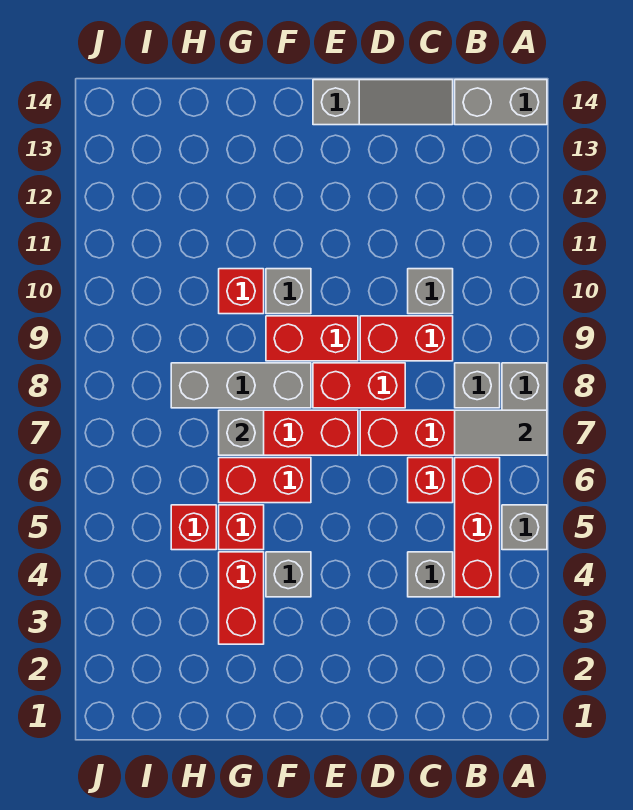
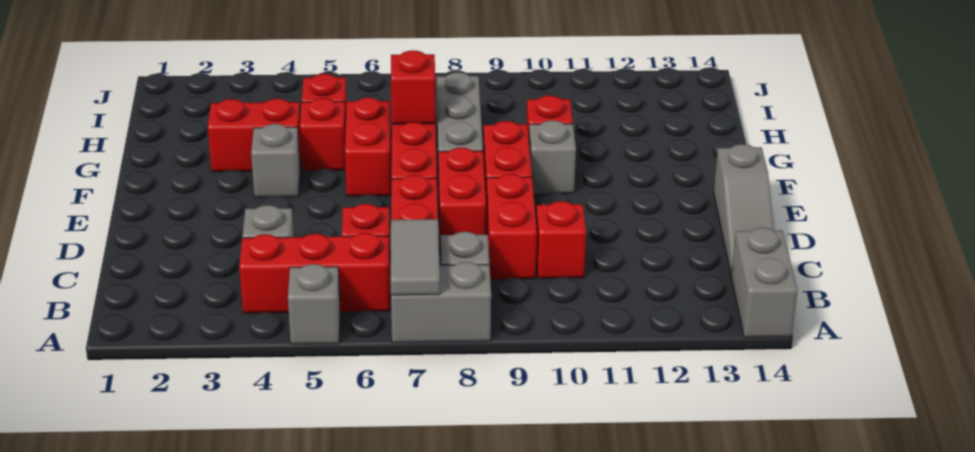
grey 1x1 brick [408,269,453,314] -> red 1x1 brick [536,201,586,279]
grey 1x1 brick [219,410,264,455] -> red 1x1 brick [391,50,436,124]

